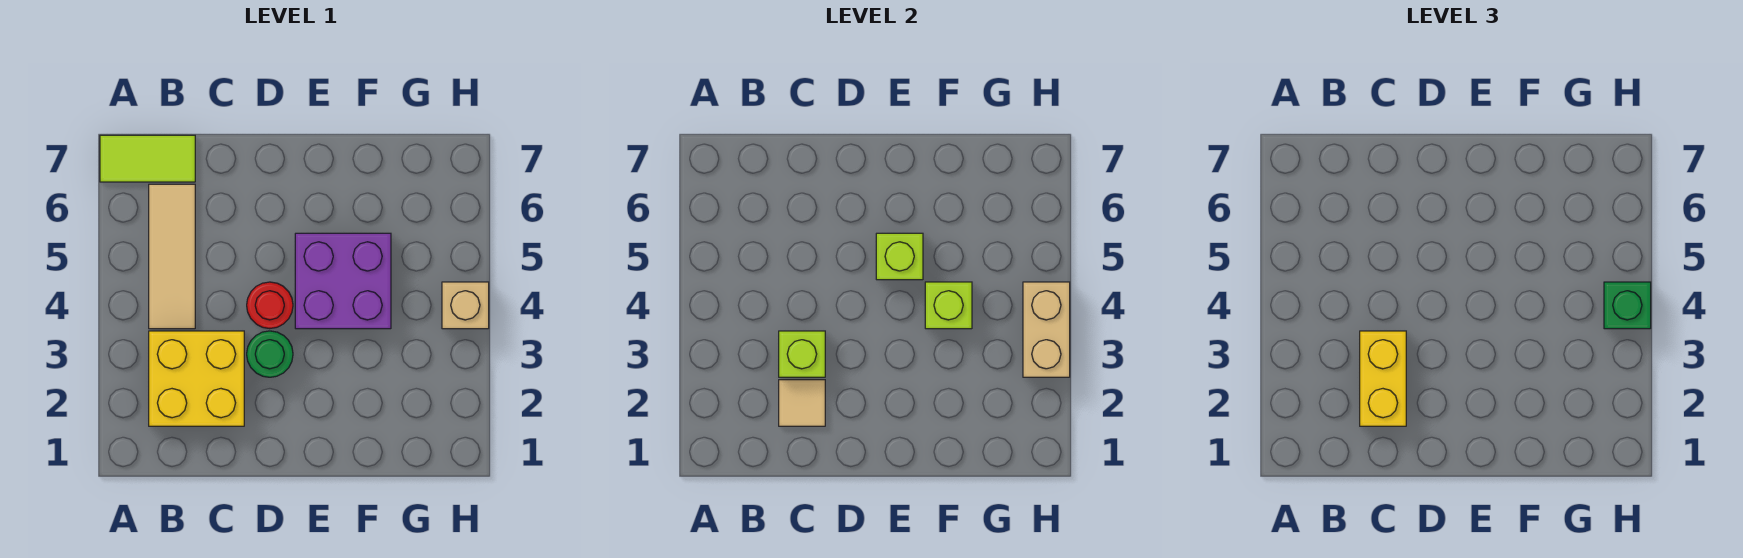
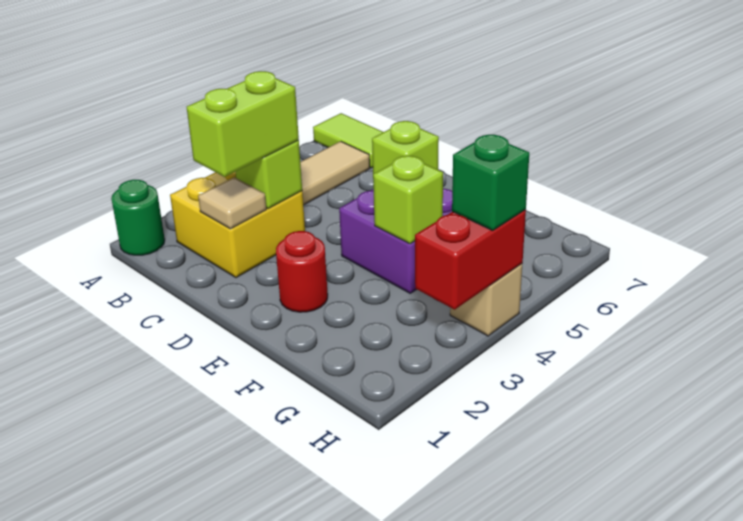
yellow 1x2 brick [1360,331,1406,426] -> lime 1x2 brick [187,71,299,177]
green 1x1 round brick [247,331,293,377] -> green 1x1 round brick moved to [111,180,165,255]
red 1x1 round brick [247,282,293,329] -> red 1x1 round brick moved to [276,231,328,312]
tan 1x2 brick [1023,282,1070,377] -> red 1x2 brick [415,210,526,310]

